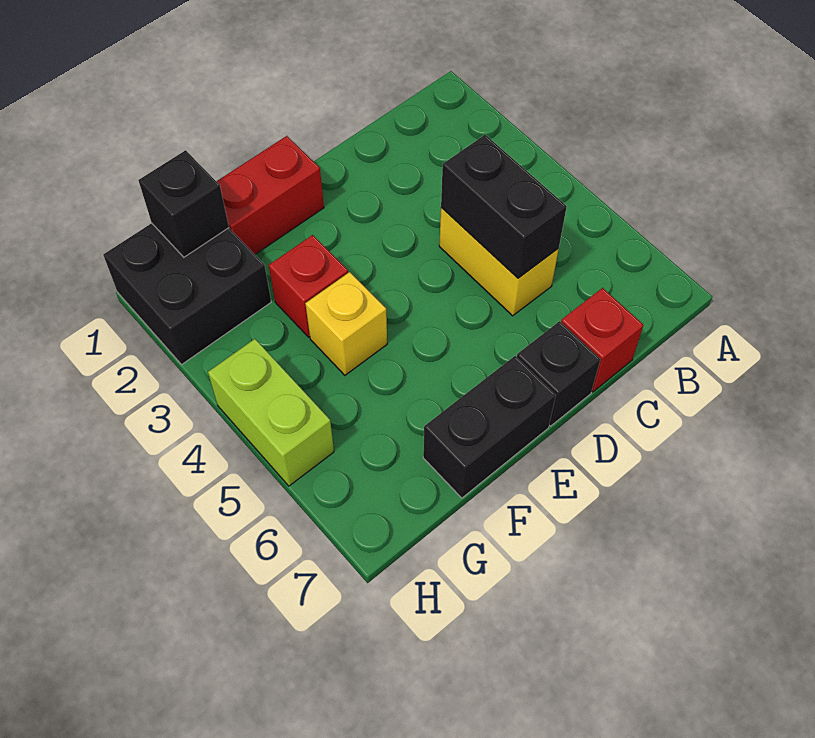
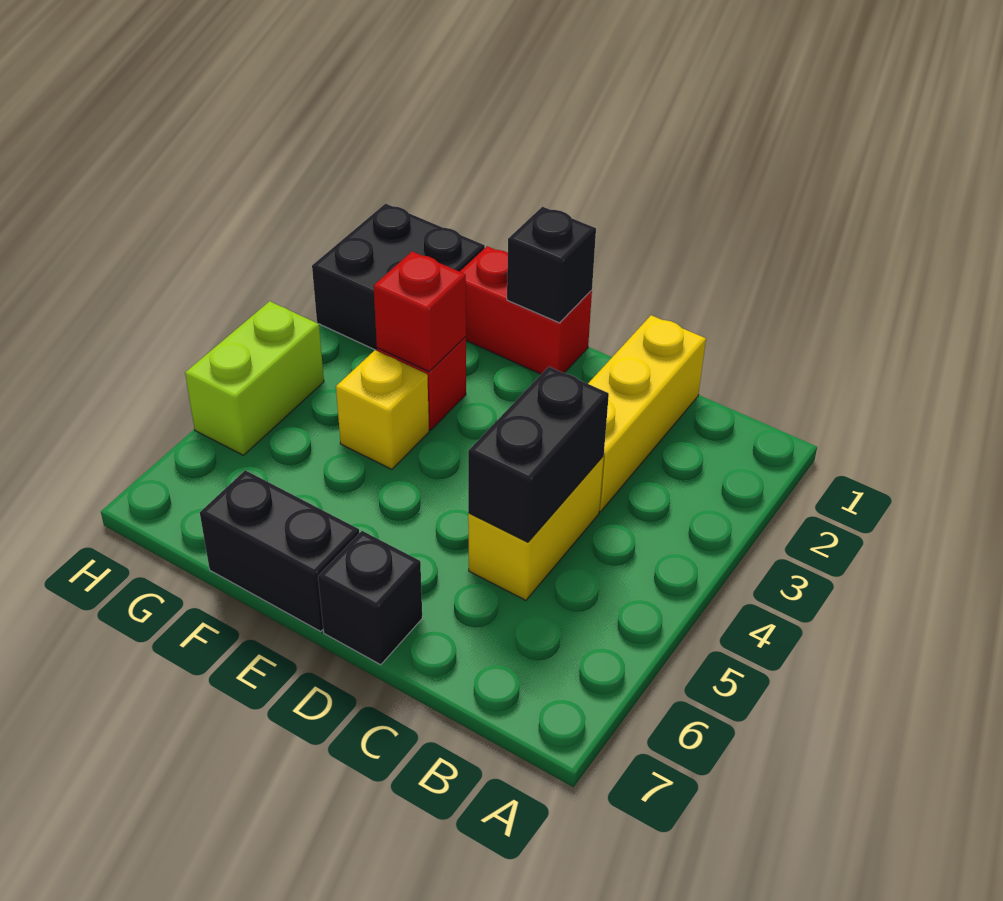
none -> yellow 1x3 brick [588,315,706,512]
red 1x1 brick [561,288,643,392] -> red 1x1 brick moved to [374,251,466,371]
black 1x1 brick [139,150,229,257] -> black 1x1 brick moved to [507,207,596,323]

